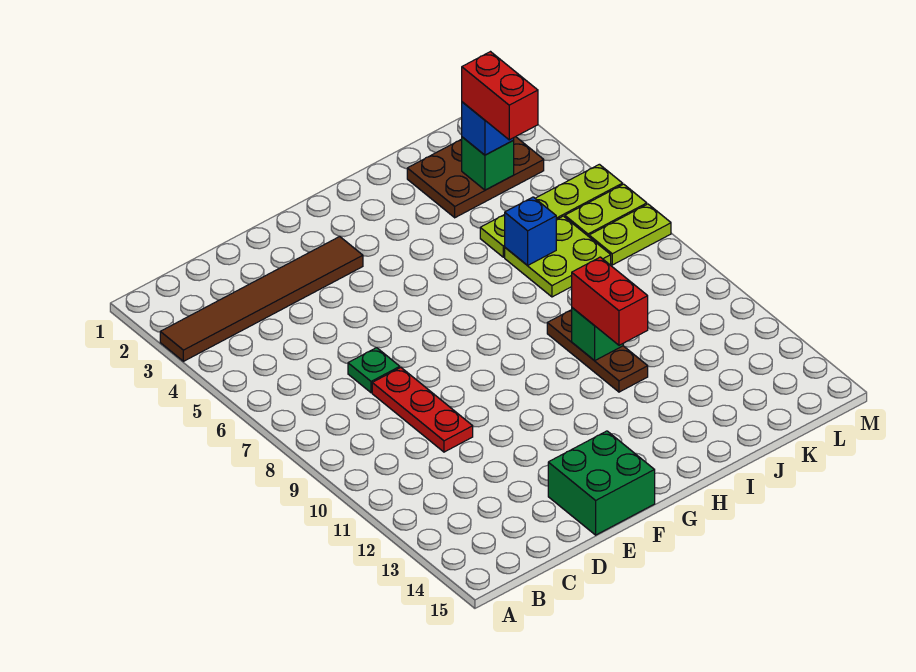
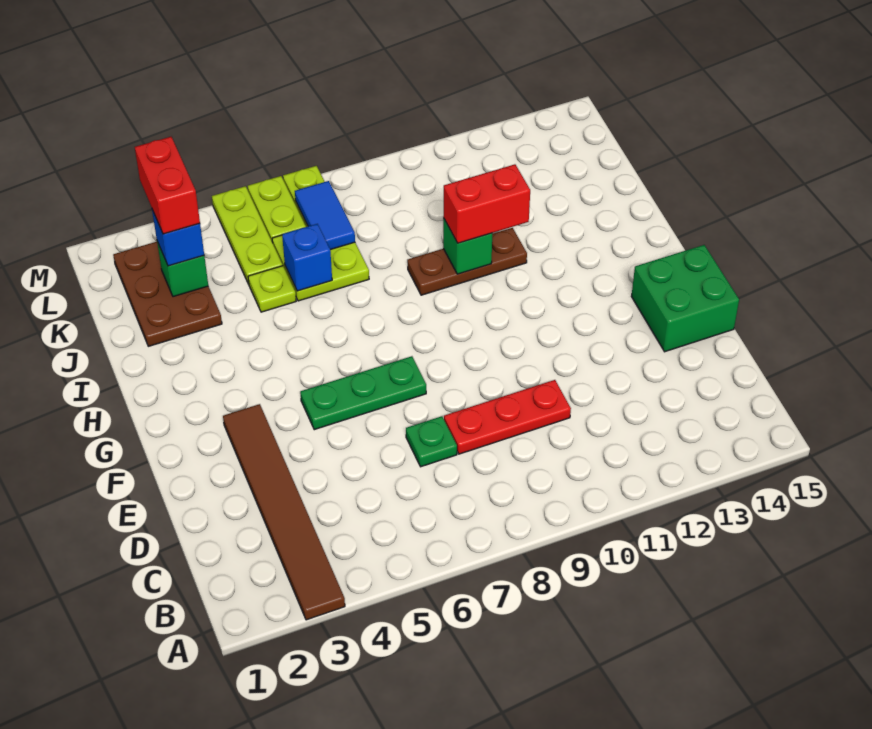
none -> green 1x3 plate [300,356,426,430]
red 1x2 brick [462,52,538,140] -> red 1x2 brick turned to [135,137,200,234]
none -> blue 1x2 tile [295,181,355,250]

